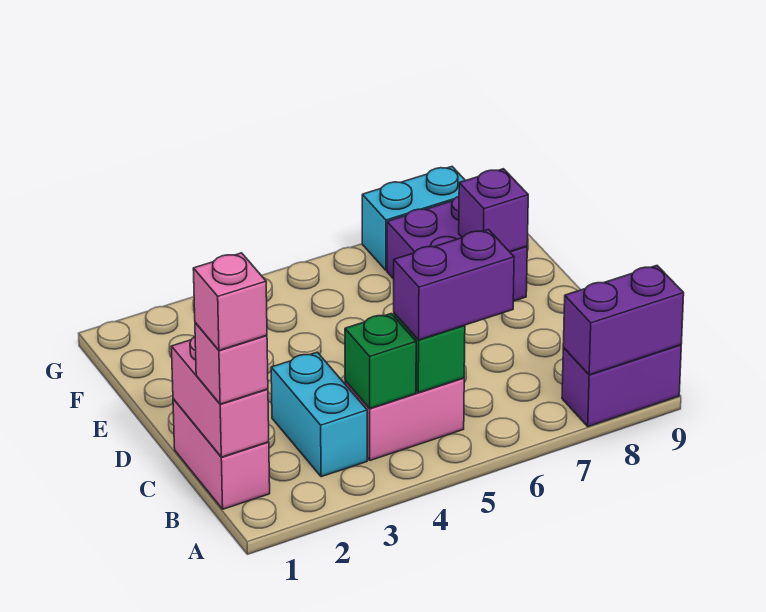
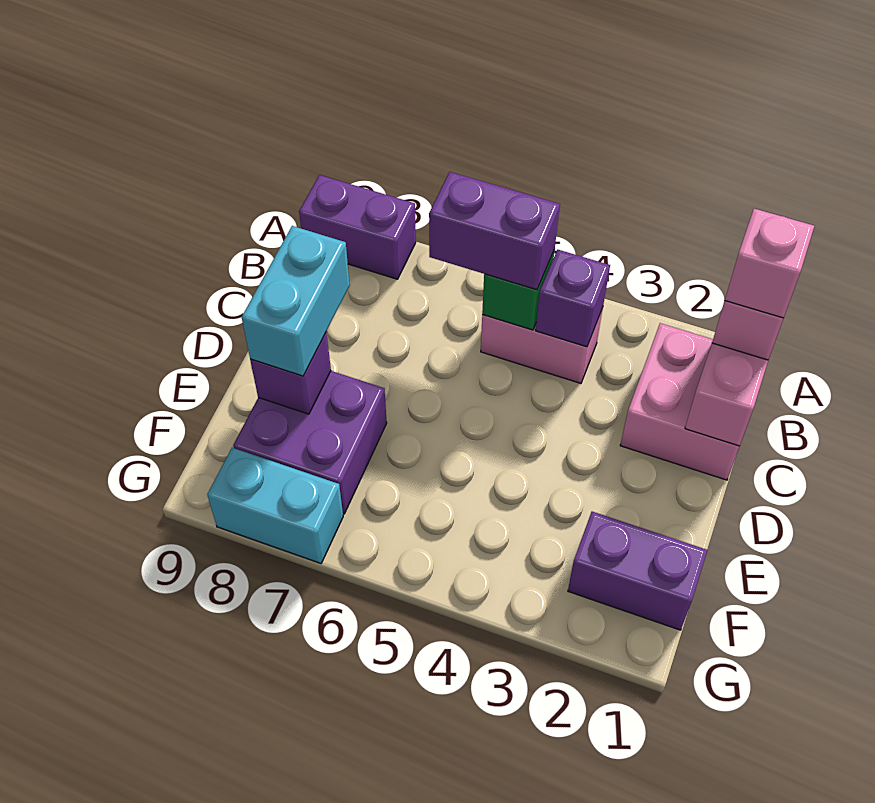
purple 1x2 brick [563,266,684,375] -> purple 1x2 brick moved to [568,512,707,630]
pink 1x2 brick [173,399,270,509] -> pink 2x2 brick [620,323,739,480]
cyan 1x2 brick [271,352,367,477] -> cyan 1x2 brick moved to [242,226,350,376]
green 1x1 brick [345,314,416,408] -> purple 1x1 brick [536,250,610,347]

